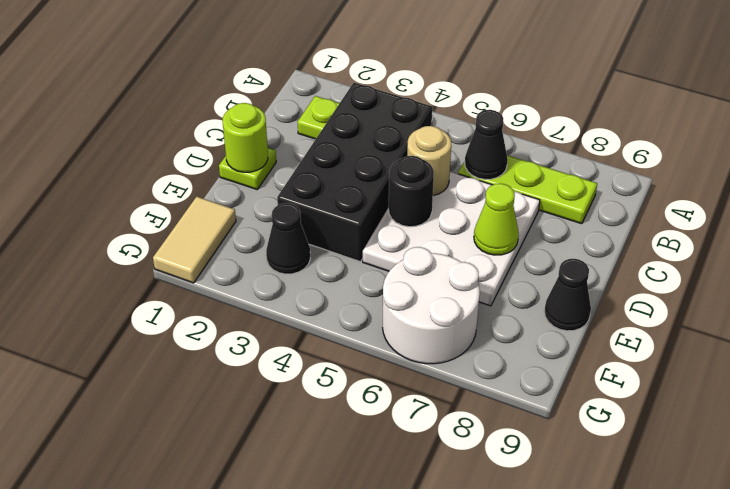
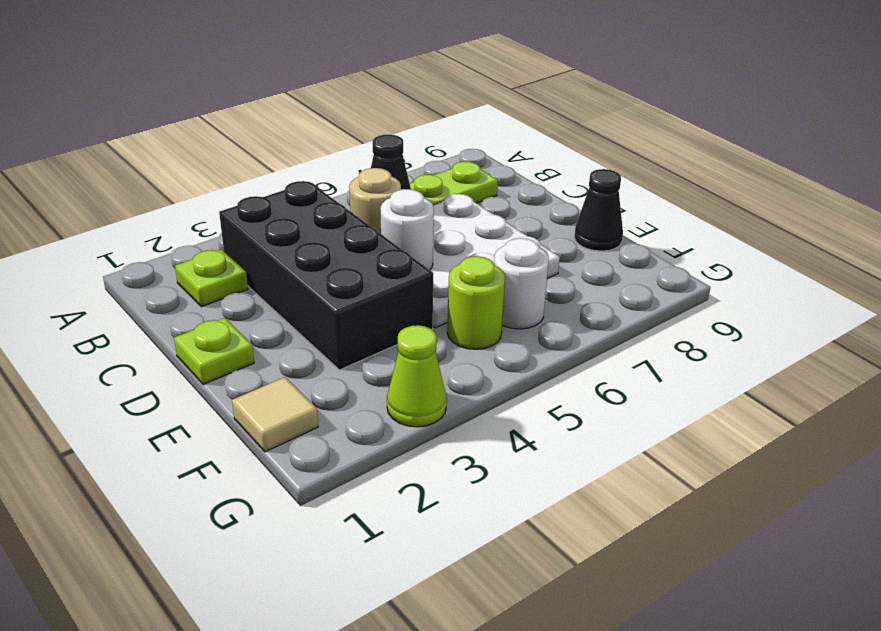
lime 1x1 round brick [223,103,268,172] -> lime 1x1 round brick moved to [447,256,505,349]
black 1x1 round brick [389,156,434,227] -> white 1x1 round brick [380,189,434,270]
lime 1x1 cone [474,184,519,255] -> lime 1x1 cone moved to [387,325,447,427]
tan 1x2 tile [153,197,236,283] -> tan 1x1 tile [232,377,318,452]
black 1x1 cone [266,203,310,274] -> none
white 2x2 round brick [383,247,480,364] -> white 1x1 round brick [494,238,549,329]

